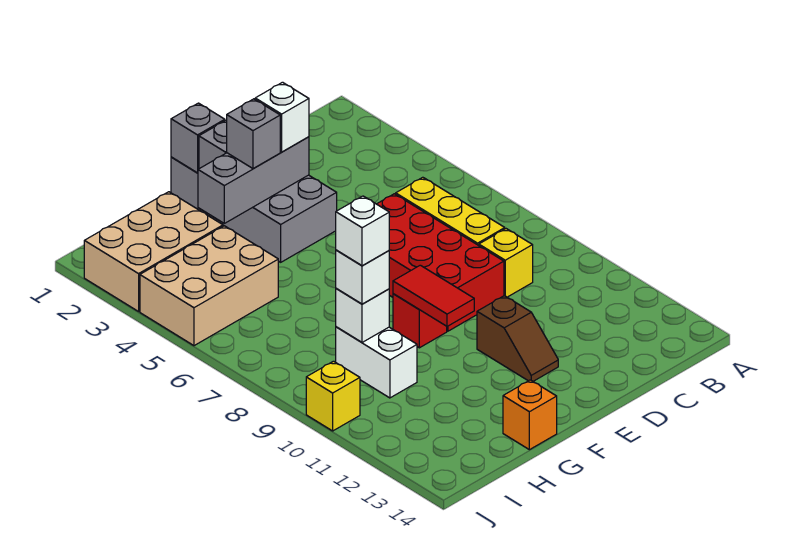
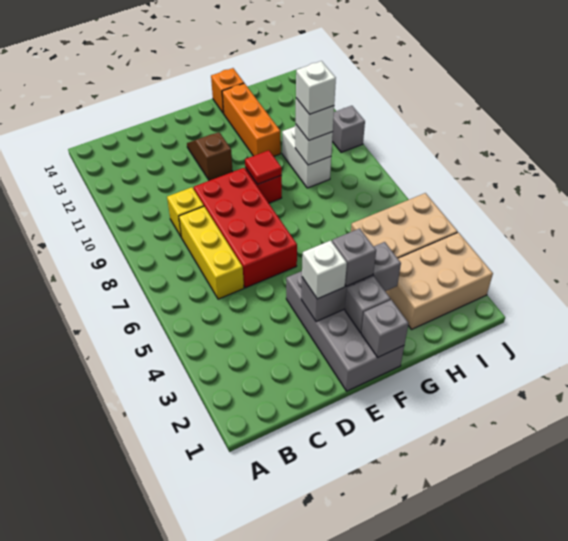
red 1x2 tile [393,265,474,326] -> red 1x1 tile [245,150,282,184]
none -> orange 1x3 brick [222,83,281,156]
yellow 1x1 brick [306,361,360,431] -> grey 1x1 brick [332,106,365,152]

